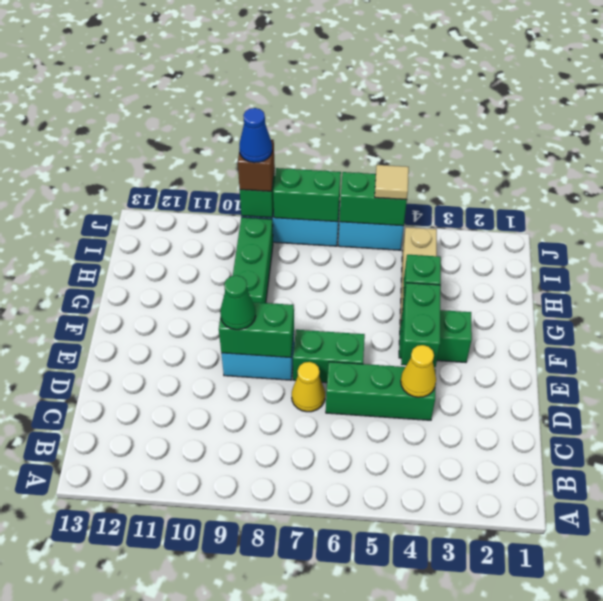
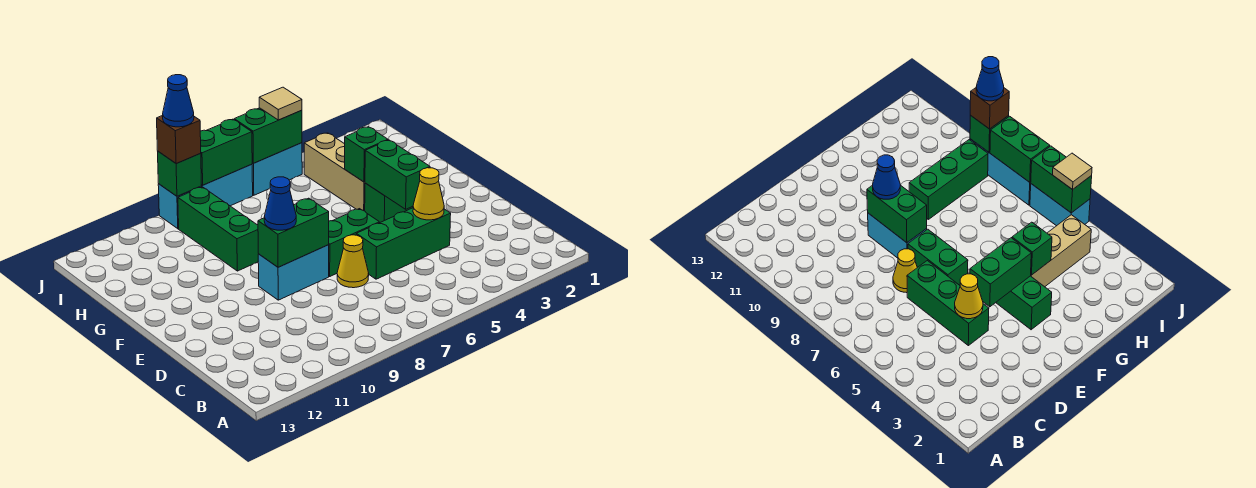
green 1x1 cone [220,275,256,330] -> blue 1x1 cone [264,177,296,230]

